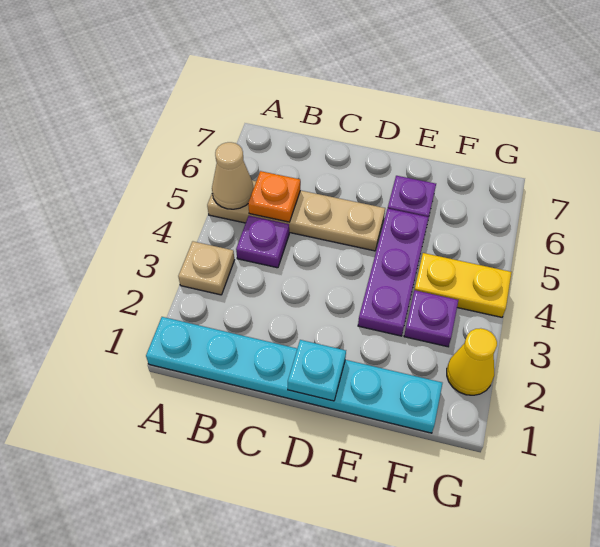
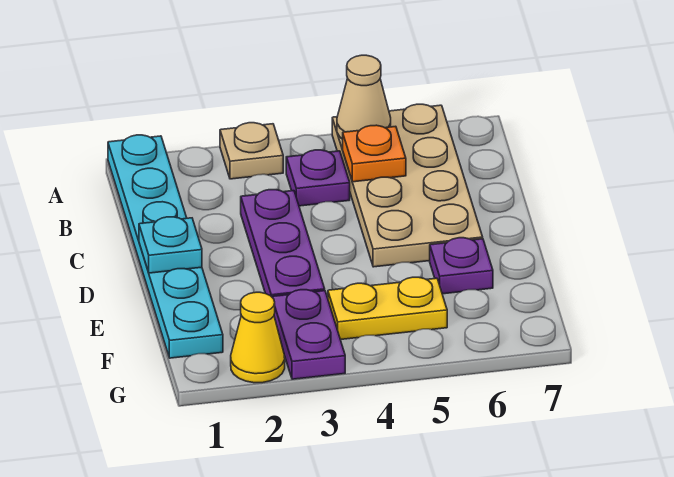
tan 1x4 plate [207,180,385,251] -> tan 2x4 plate [332,104,483,267]
purple 1x3 plate [358,209,429,336] -> purple 1x3 plate turned to [241,190,325,297]
purple 1x1 plate [404,290,458,347] -> purple 1x2 plate [272,290,345,379]
yellow 1x2 plate [415,253,512,317] -> yellow 1x2 plate turned to [328,277,447,340]

